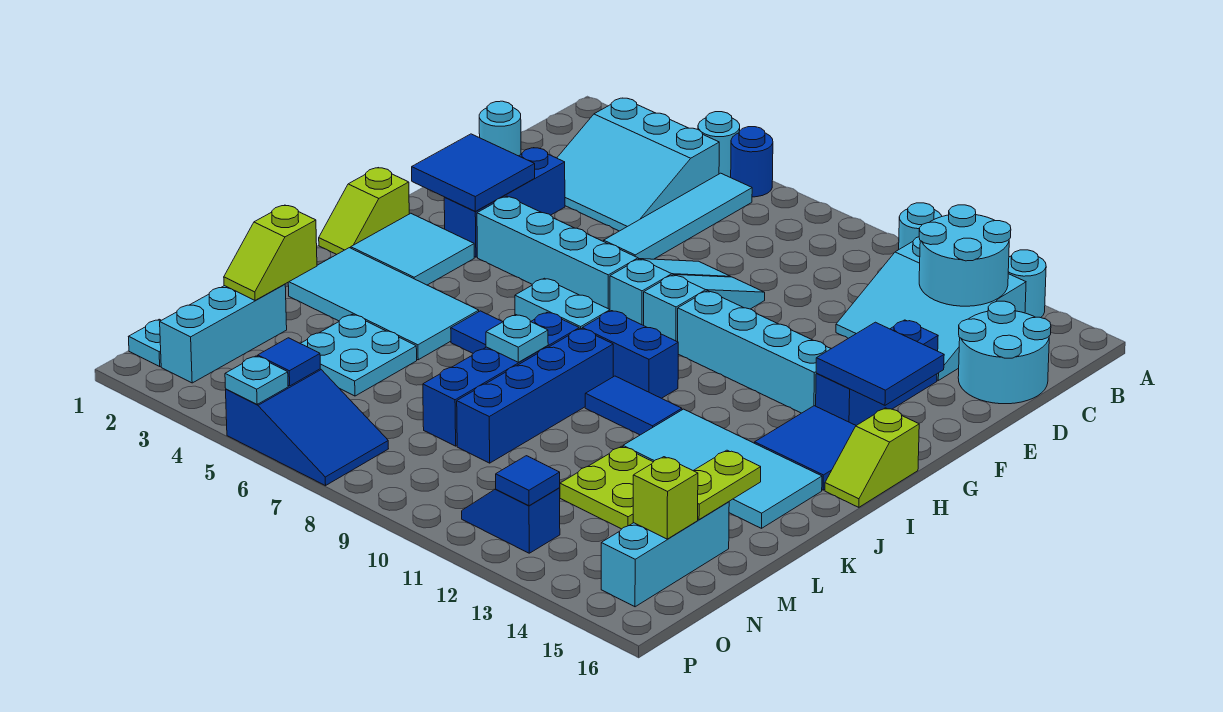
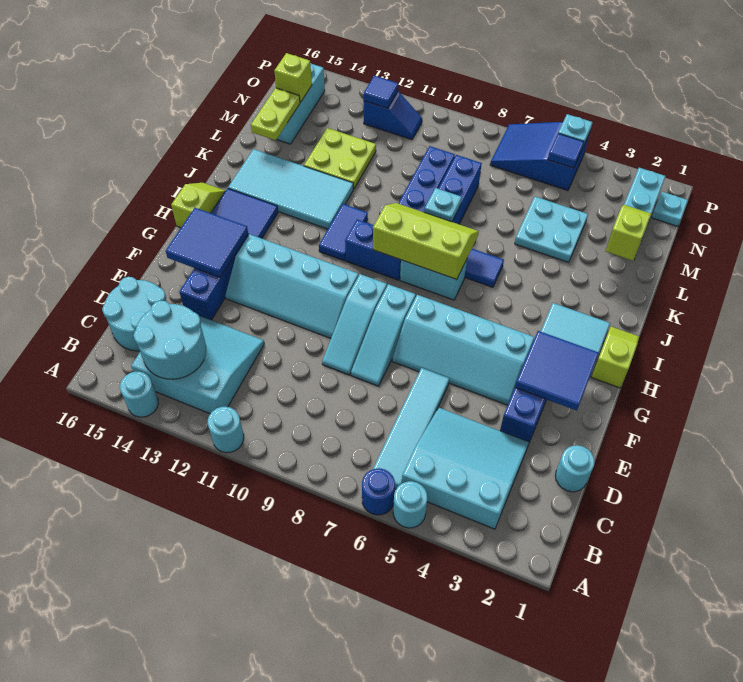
none -> lime 2x3 slope [373,203,479,280]
cyan 2x4 tile [288,248,479,360] -> none
blue 1x2 tile [585,376,682,435] -> blue 1x2 tile turned to [319,204,368,261]

